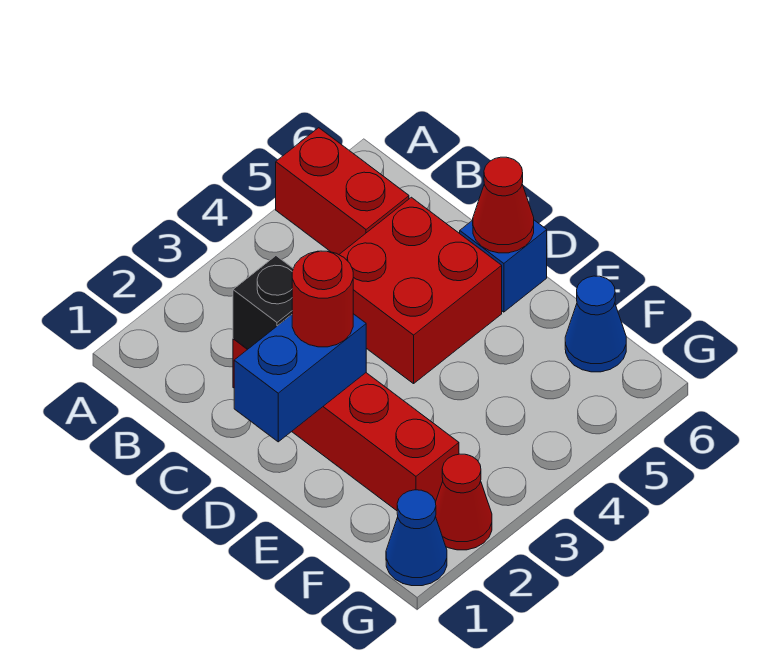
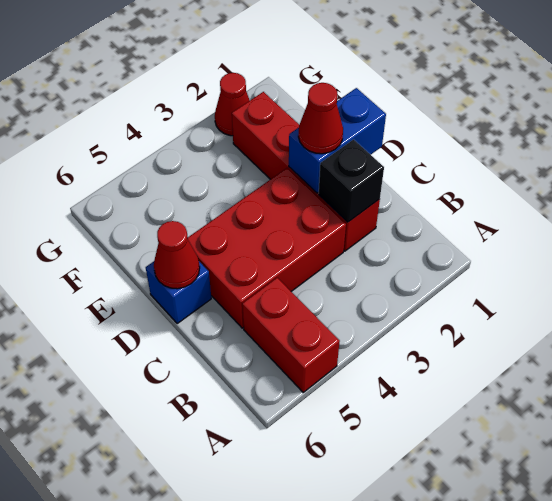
red 2x2 brick [339,197,502,384] -> red 2x3 brick [188,168,346,328]
red 1x1 round brick [292,251,353,347] -> red 1x1 cone [298,83,343,154]
blue 1x1 cone [565,276,626,372] -> none
blue 1x1 cone [386,490,447,586] -> none

